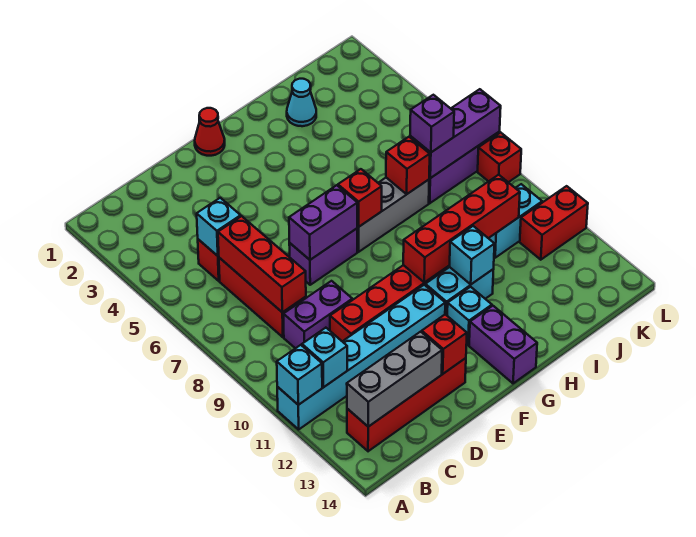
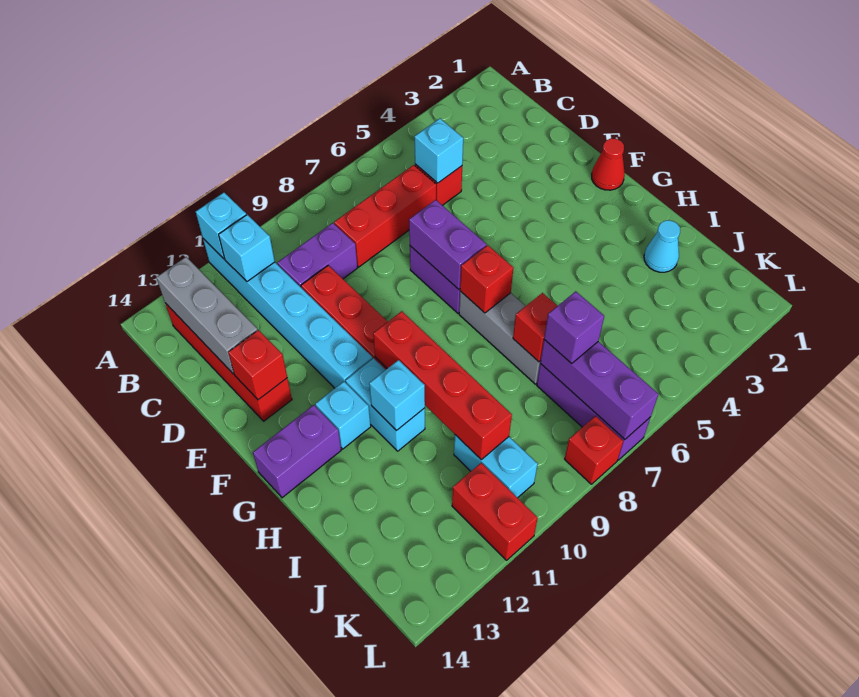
red 1x3 brick [218,216,306,312] -> none
purple 1x2 brick [283,281,352,348] -> purple 1x2 brick turned to [278,223,358,287]

